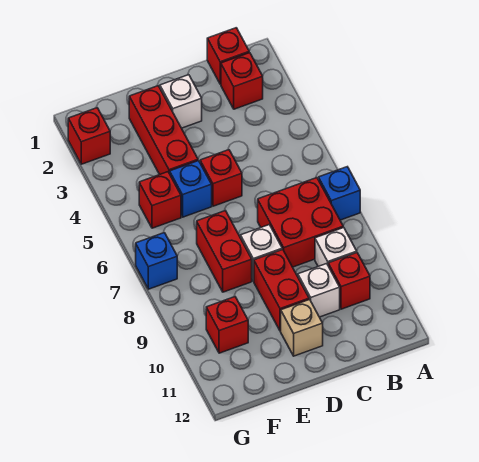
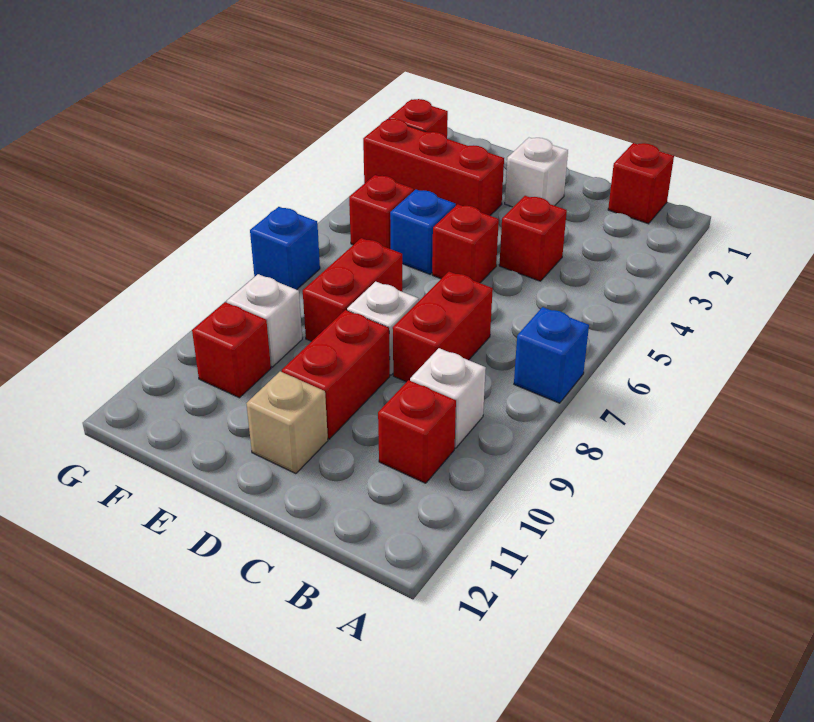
red 1x1 brick [221,53,263,109] -> red 1x1 brick moved to [499,196,567,281]
red 2x2 brick [258,178,343,267] -> red 1x2 brick [393,272,493,382]
white 1x1 brick [298,264,340,317] -> white 1x1 brick moved to [227,274,302,367]
red 1x3 brick [129,86,198,175] -> red 1x3 brick turned to [363,119,504,216]

